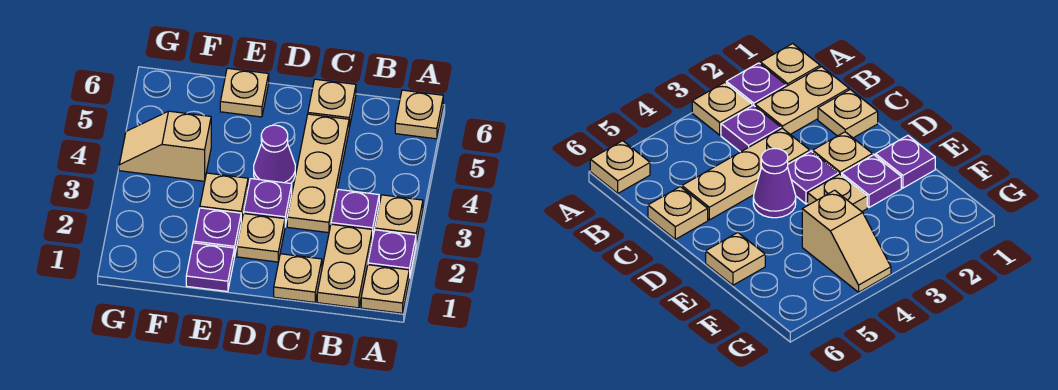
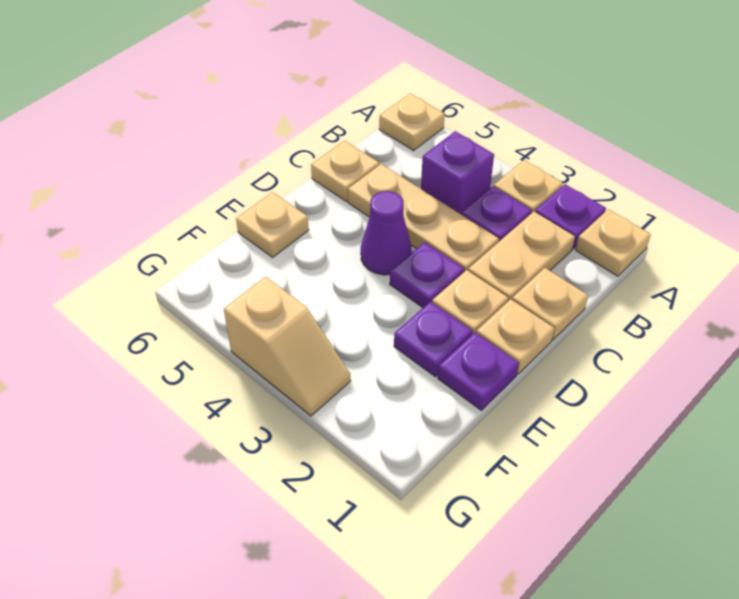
tan 1x2 plate [317,224,372,308] -> tan 1x2 plate turned to [468,212,575,301]
none -> purple 1x1 brick [421,131,494,214]
tan 1x1 plate [200,173,248,221] -> tan 1x1 plate moved to [476,299,554,374]
tan 1x2 slope [119,111,211,181] -> tan 1x2 slope turned to [224,277,351,416]

